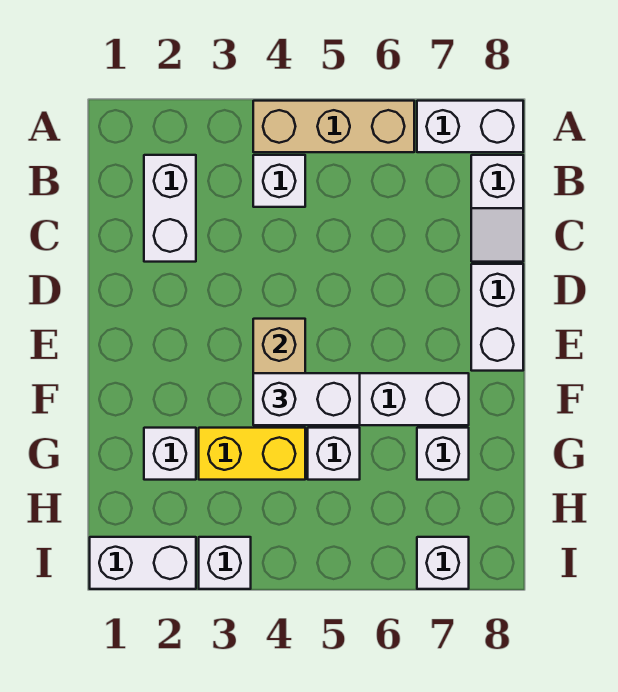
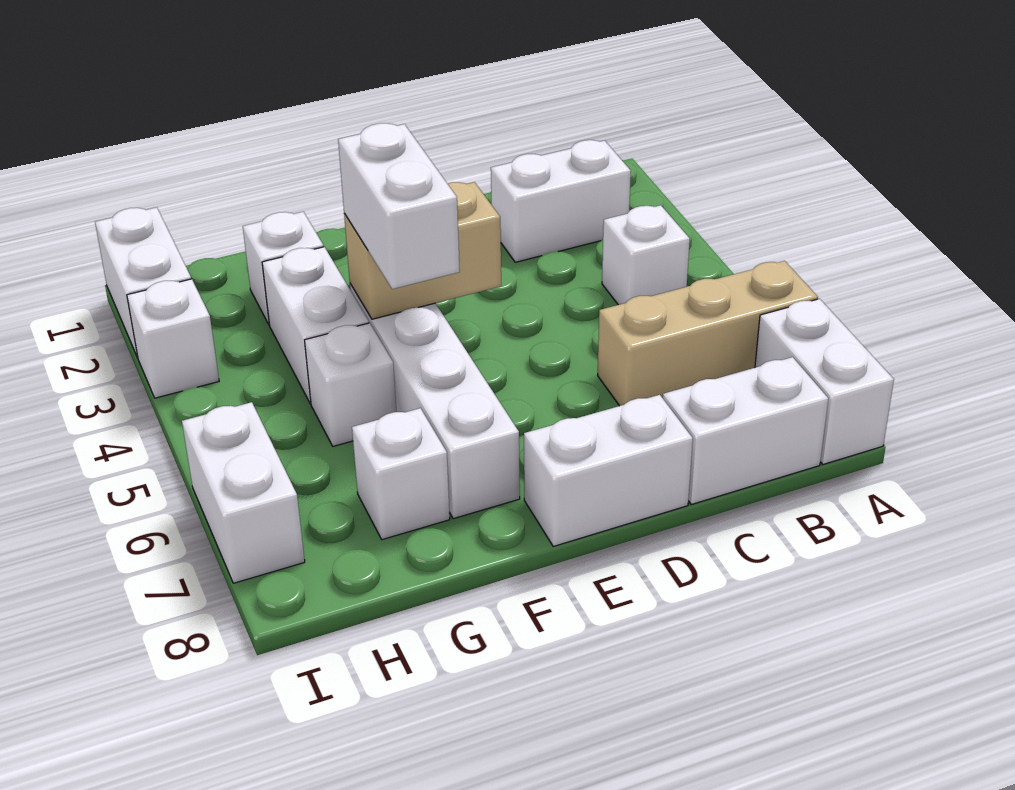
tan 1x3 brick [253,101,414,152] -> tan 1x3 brick turned to [598,261,818,406]
white 1x2 slope [471,155,523,262] -> white 1x2 brick [663,357,828,504]
yellow 1x2 brick [199,428,305,480] -> white 1x2 brick [262,247,369,404]
white 1x1 brick [417,537,469,589] -> white 1x2 brick [182,402,305,583]

